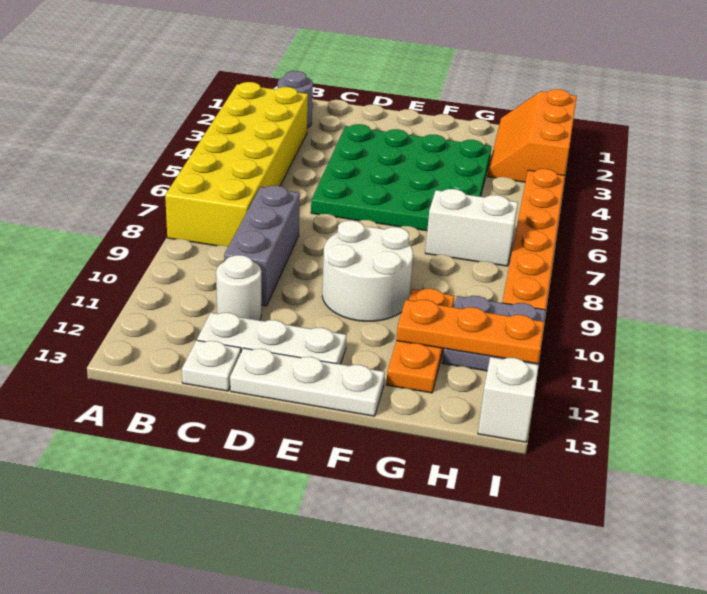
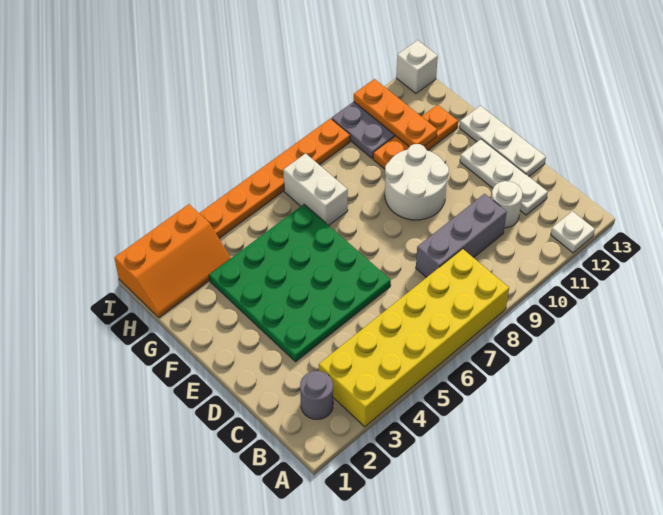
white 1x1 plate [182,340,241,391] -> white 1x1 plate moved to [551,211,595,253]

